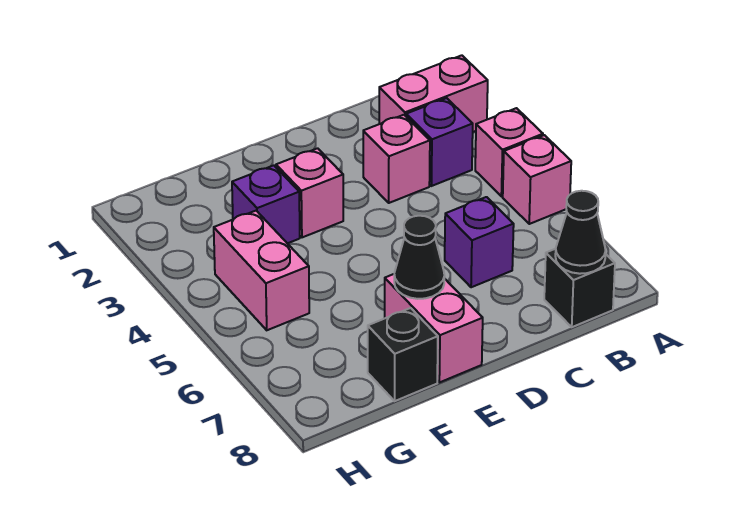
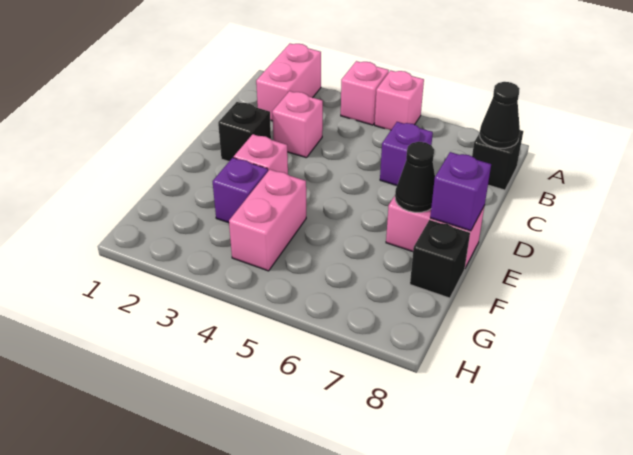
purple 1x1 brick [406,98,473,186] -> purple 1x1 brick moved to [430,152,491,231]
none -> black 1x1 brick [218,102,271,161]
pink 1x2 brick [214,211,309,330] -> pink 1x2 brick turned to [229,170,306,271]

